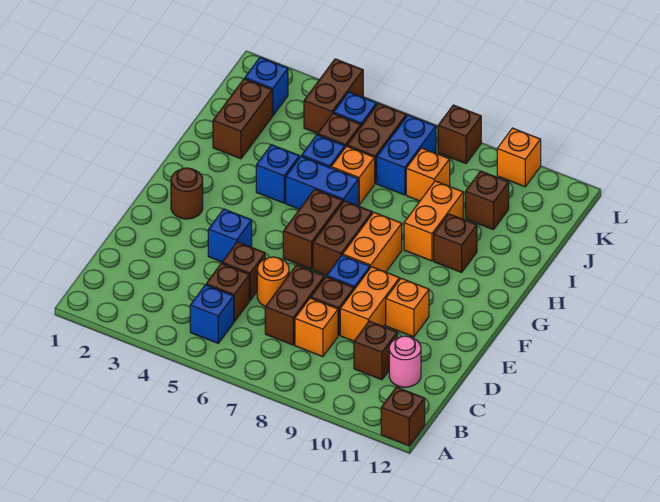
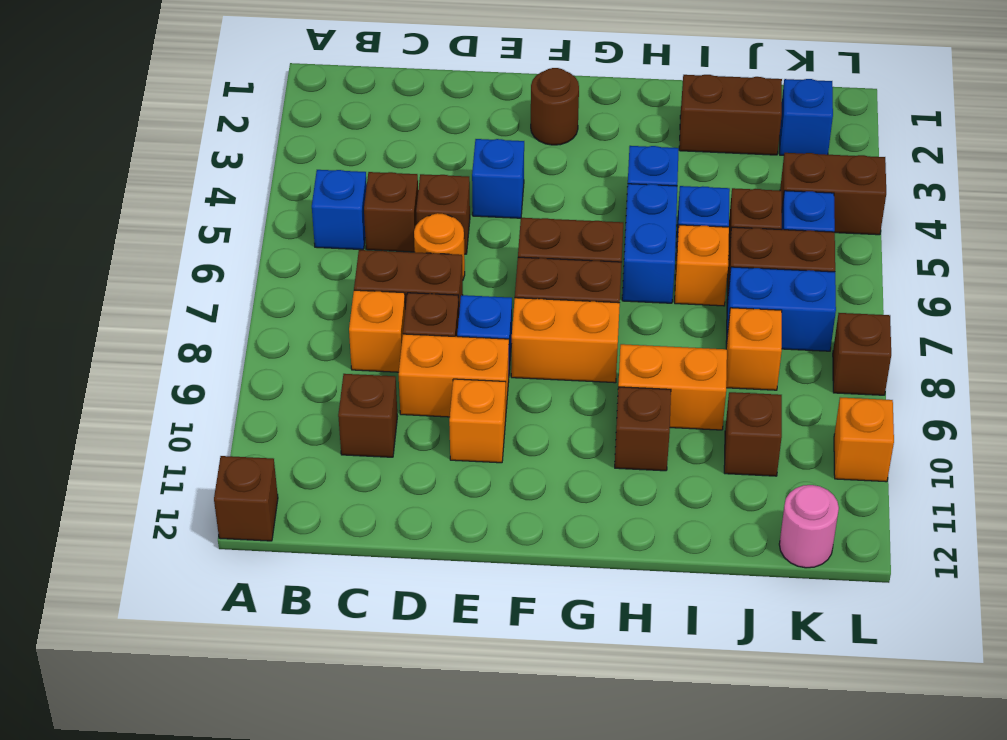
pink 1x1 round brick [389,336,421,387] -> pink 1x1 round brick moved to [779,485,839,568]

